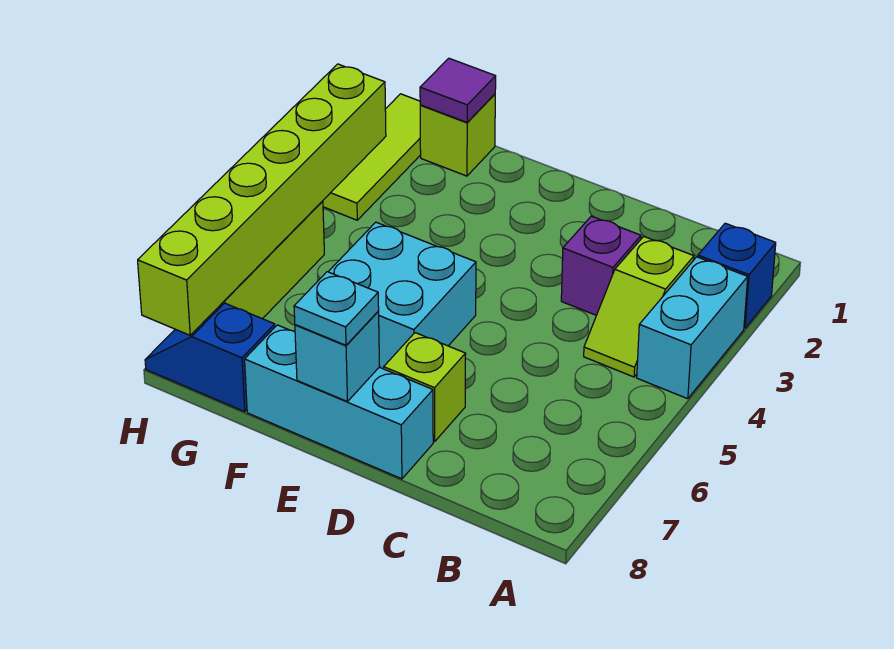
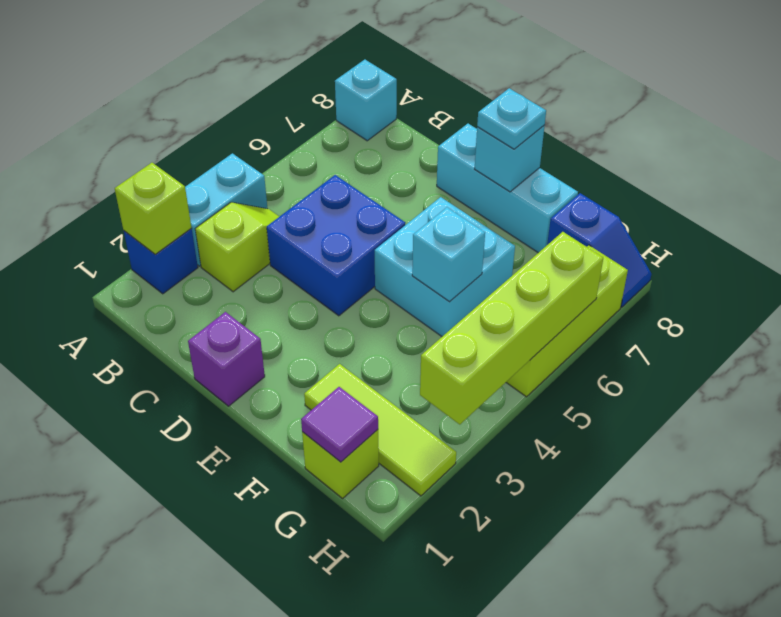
none -> cyan 1x1 brick [335,60,397,141]
purple 1x1 brick [561,216,641,315] -> purple 1x1 brick moved to [188,312,265,406]
none -> blue 2x2 brick [267,175,405,316]
lime 1x1 brick [384,333,466,442] -> lime 1x1 brick moved to [115,163,191,254]
none -> cyan 1x1 brick [412,207,485,302]
lime 1x3 tile [323,94,421,220] -> lime 1x3 tile turned to [304,364,456,496]
lime 1x6 brick [138,64,386,335] -> lime 1x4 brick [420,232,603,425]

